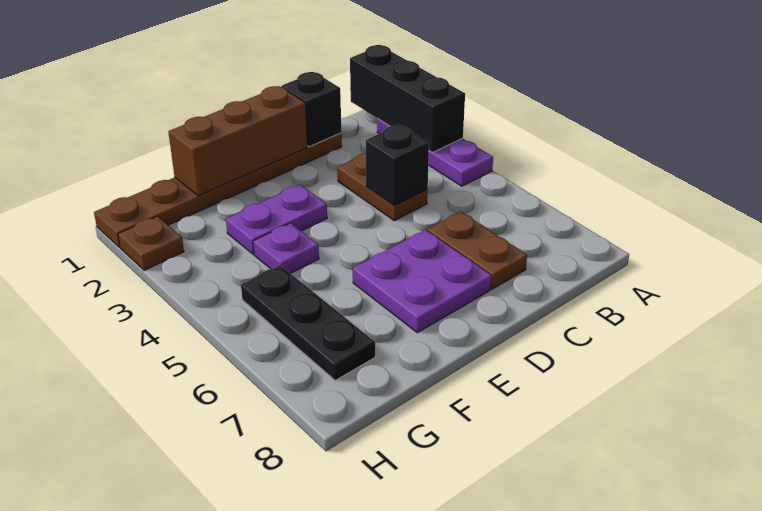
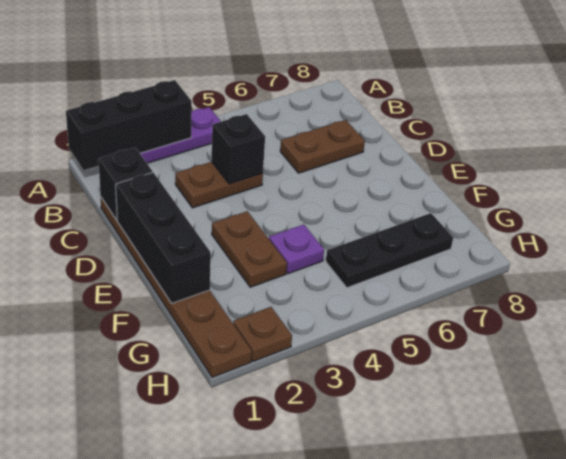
brown 1x3 brick [168,86,307,196] -> black 1x3 brick [116,173,211,303]
purple 2x2 plate [353,230,492,333] -> none
purple 1x2 plate [226,185,327,254] -> brown 1x2 plate [212,211,287,287]

